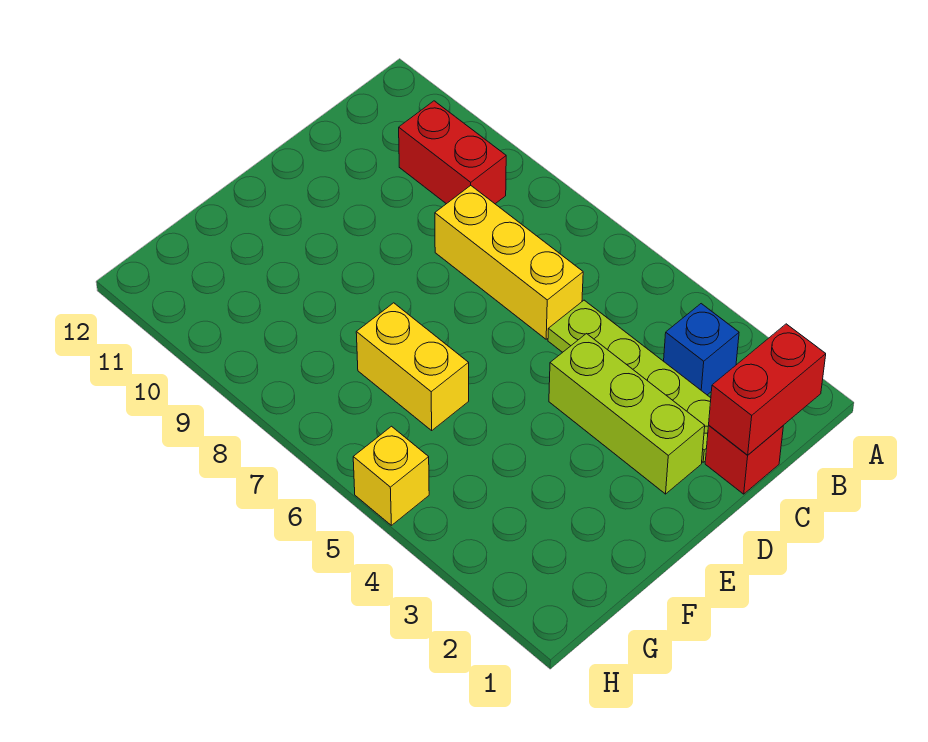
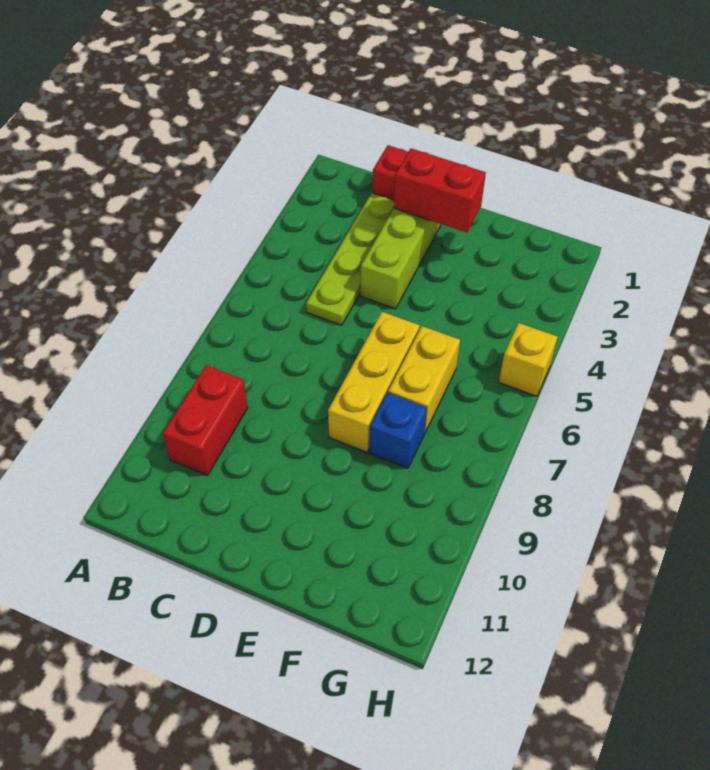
red 1x2 brick [709,324,826,455] -> red 1x2 brick moved to [394,148,486,233]
blue 1x1 brick [664,304,739,395] -> blue 1x1 brick moved to [369,393,427,468]
yellow 1x3 brick [435,186,583,339] -> yellow 1x3 brick moved to [328,312,420,452]

